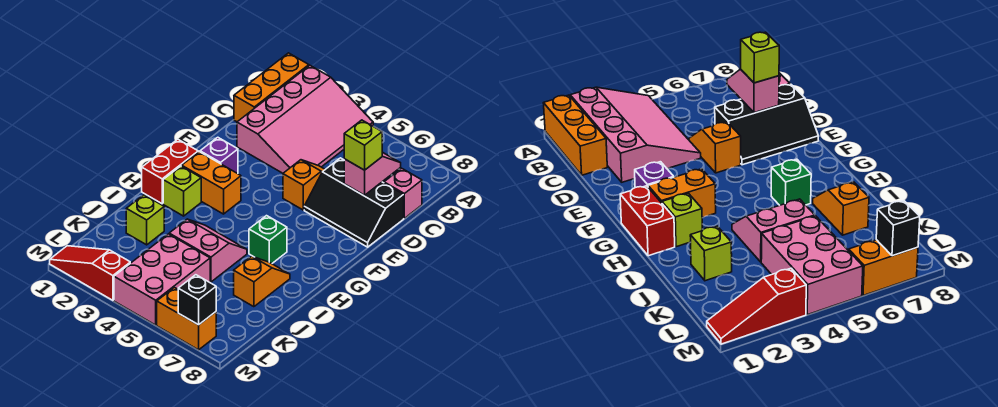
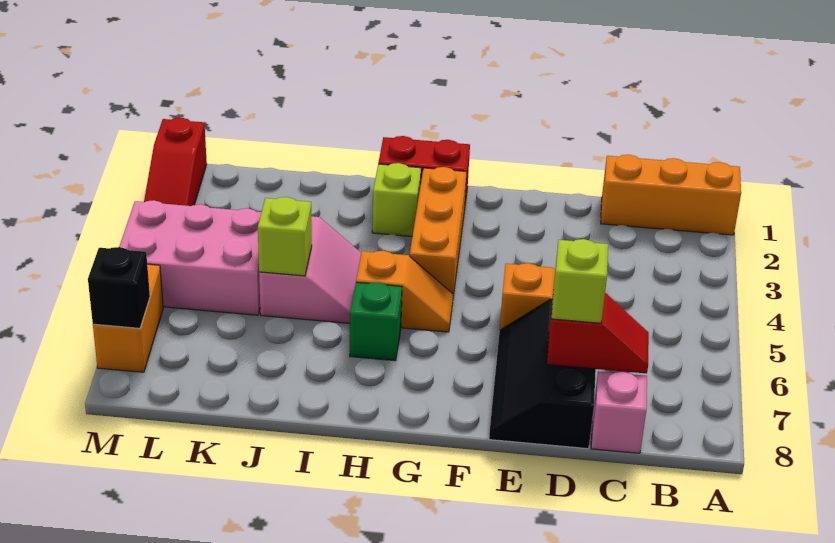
pink 3x4 slope [237,66,373,173] -> none
pink 1x2 slope [344,152,401,195] -> red 1x2 slope [547,293,649,374]
purple 1x1 brick [200,137,238,174] -> none
orange 1x2 brick [182,152,241,214] -> orange 1x3 brick [410,167,467,296]
orange 1x2 slope [234,256,290,307] -> orange 1x2 slope moved to [356,251,453,332]
lime 1x1 brick [126,195,164,245] -> lime 1x1 brick moved to [258,197,312,276]
red 1x3 slope [50,246,130,300] -> red 1x3 slope turned to [144,118,207,206]

